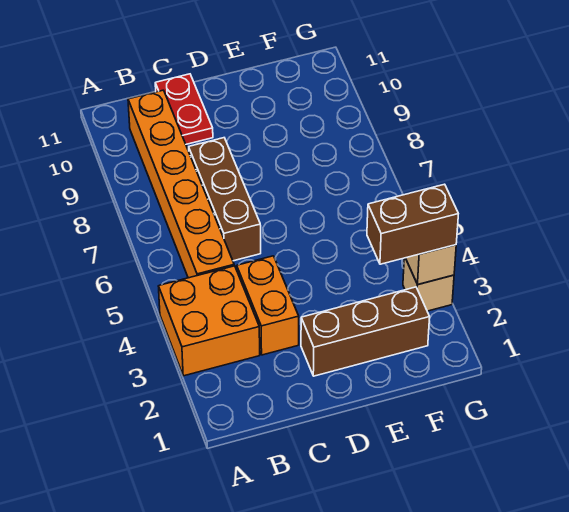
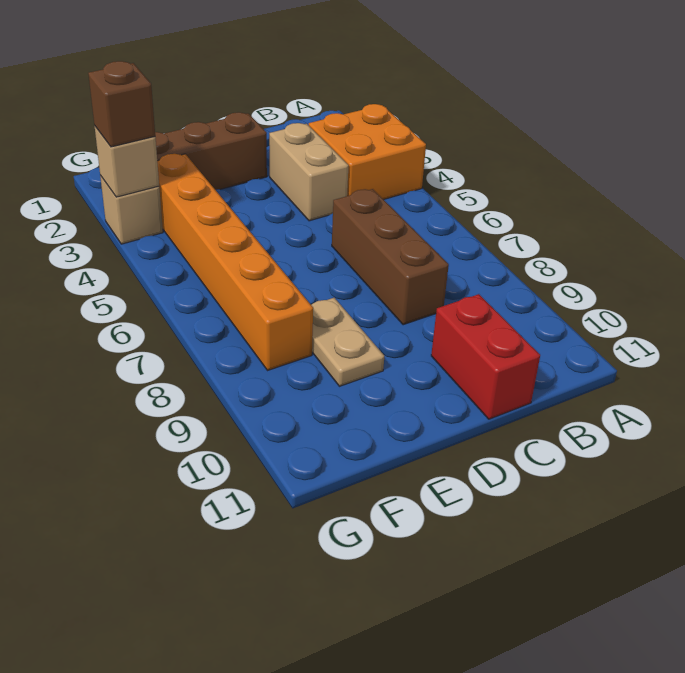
orange 1x6 brick [128,90,234,278] -> orange 1x6 brick moved to [157,154,313,371]
orange 1x2 brick [237,256,299,355] -> tan 1x2 brick [269,123,349,221]
red 1x2 plate [155,74,213,144] -> red 1x2 brick [431,294,540,419]
none -> tan 1x2 plate [311,298,384,386]
brown 1x2 brick [367,184,458,264] -> brown 1x1 brick [88,61,155,147]

